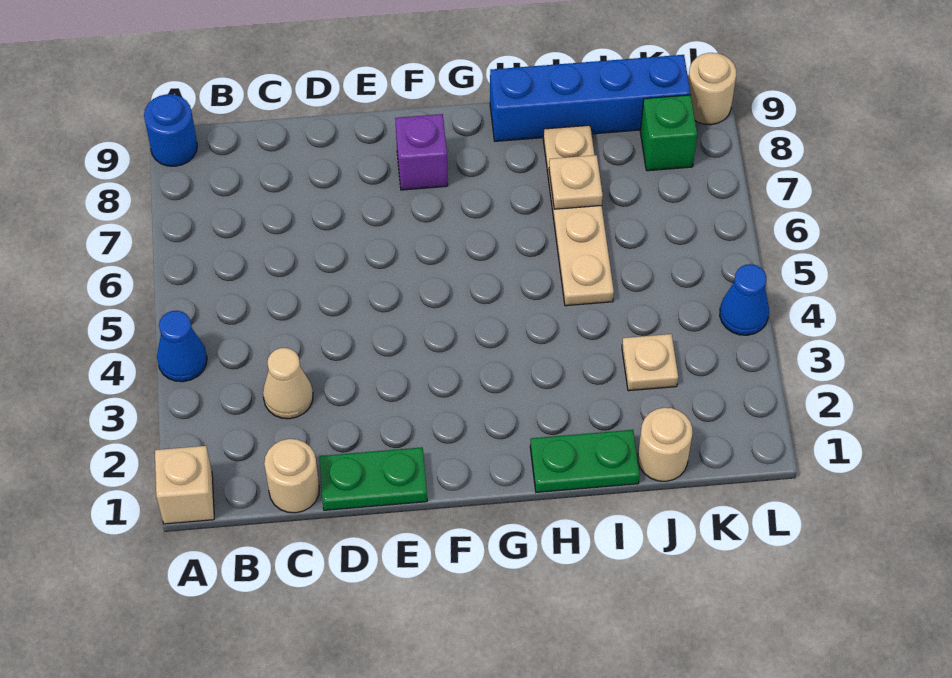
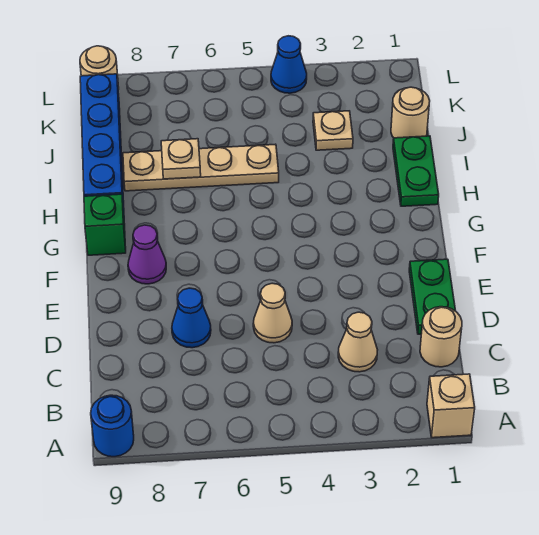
blue 1x1 cone [157,311,207,382] -> blue 1x1 cone moved to [172,288,211,348]
none -> tan 1x1 cone [253,283,292,343]
purple 1x1 brick [395,114,448,190] -> purple 1x1 cone [128,225,166,284]
green 1x1 brick [640,95,697,171] -> green 1x1 brick moved to [84,194,126,255]

